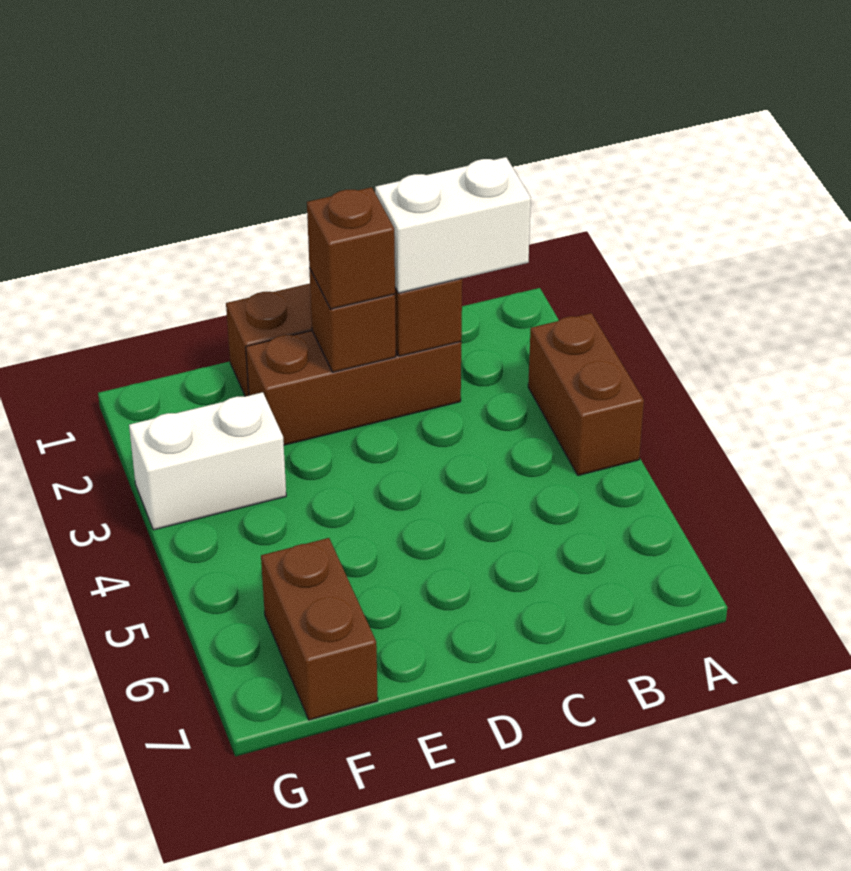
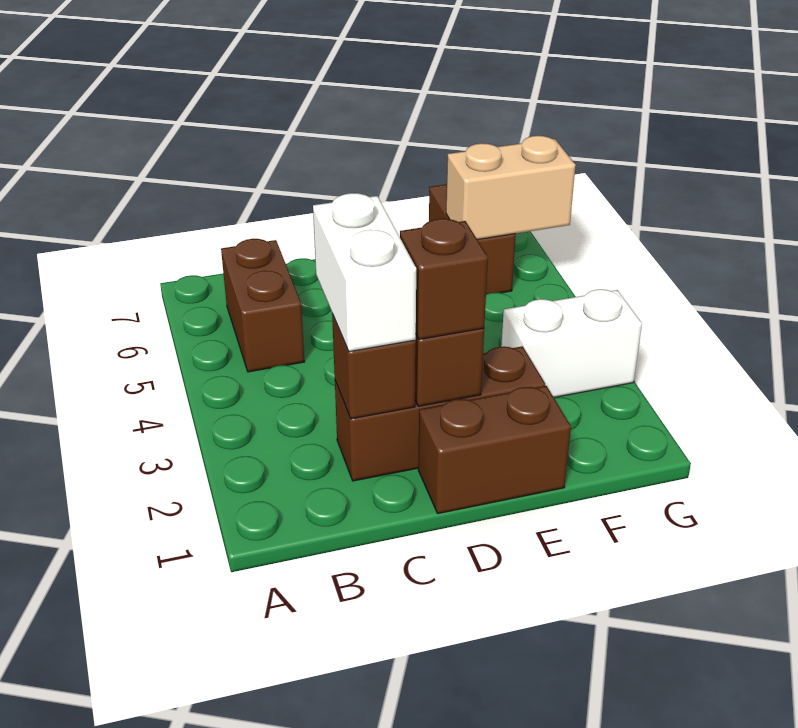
brown 1x2 brick [528,313,644,476] -> brown 1x2 brick moved to [221,239,304,372]
white 1x2 brick [375,157,531,293] -> white 1x2 brick turned to [313,193,416,352]
none -> tan 1x2 brick [446,136,576,240]

